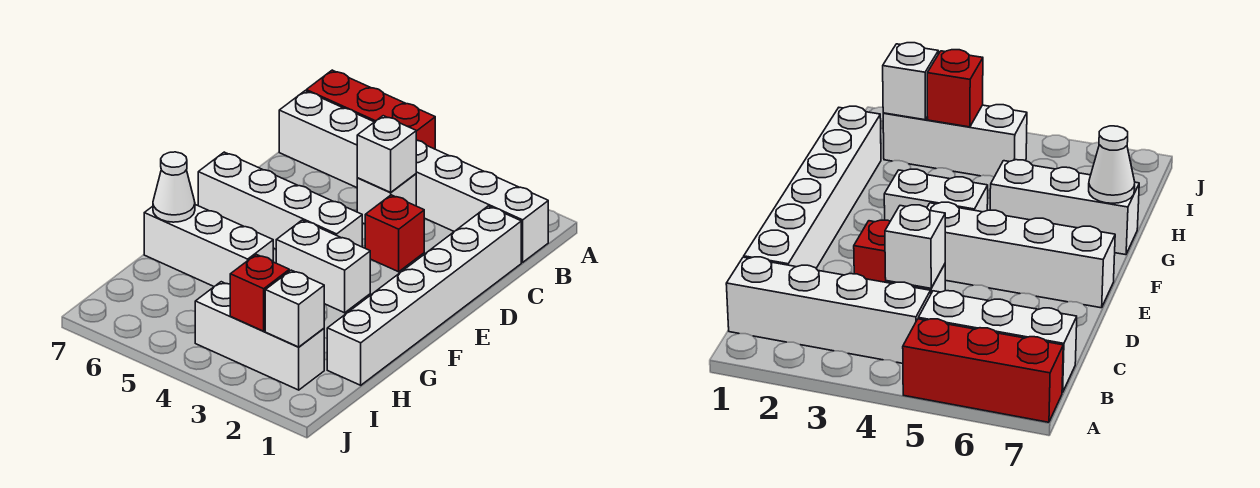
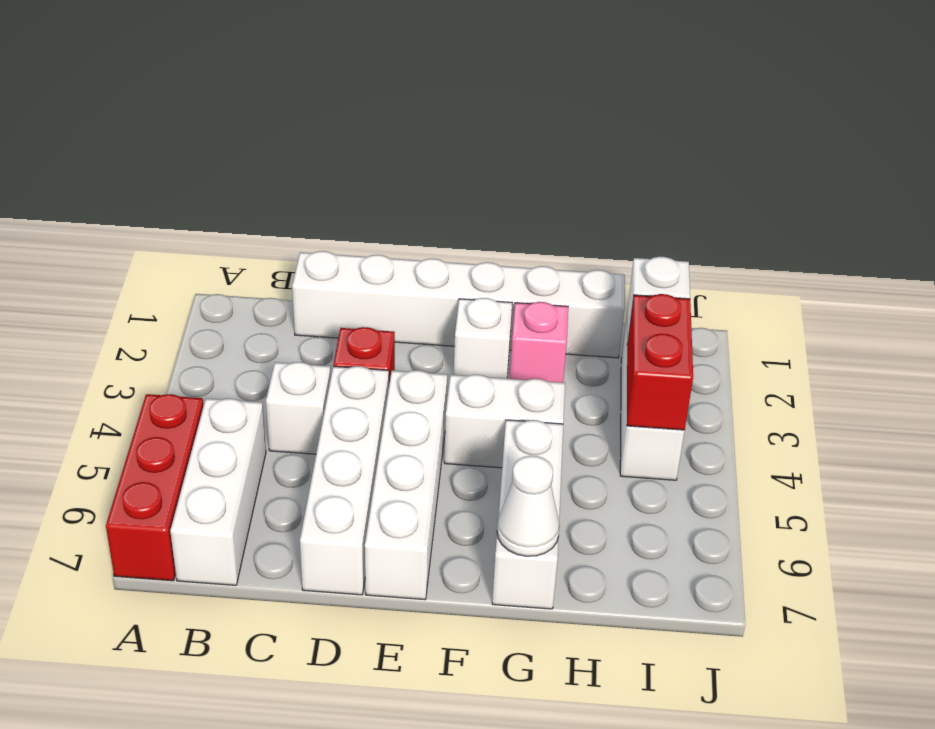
white 1x4 brick [416,140,548,262] -> white 1x4 brick moved to [300,366,389,595]
white 1x1 brick [357,116,416,193] -> white 1x1 brick moved to [454,298,512,379]
white 1x2 brick [276,220,370,313] -> white 1x2 brick turned to [444,375,565,468]
none -> pink 1x1 brick [510,302,568,383]
red 1x1 brick [230,254,289,331] -> red 1x2 brick [627,294,693,430]

